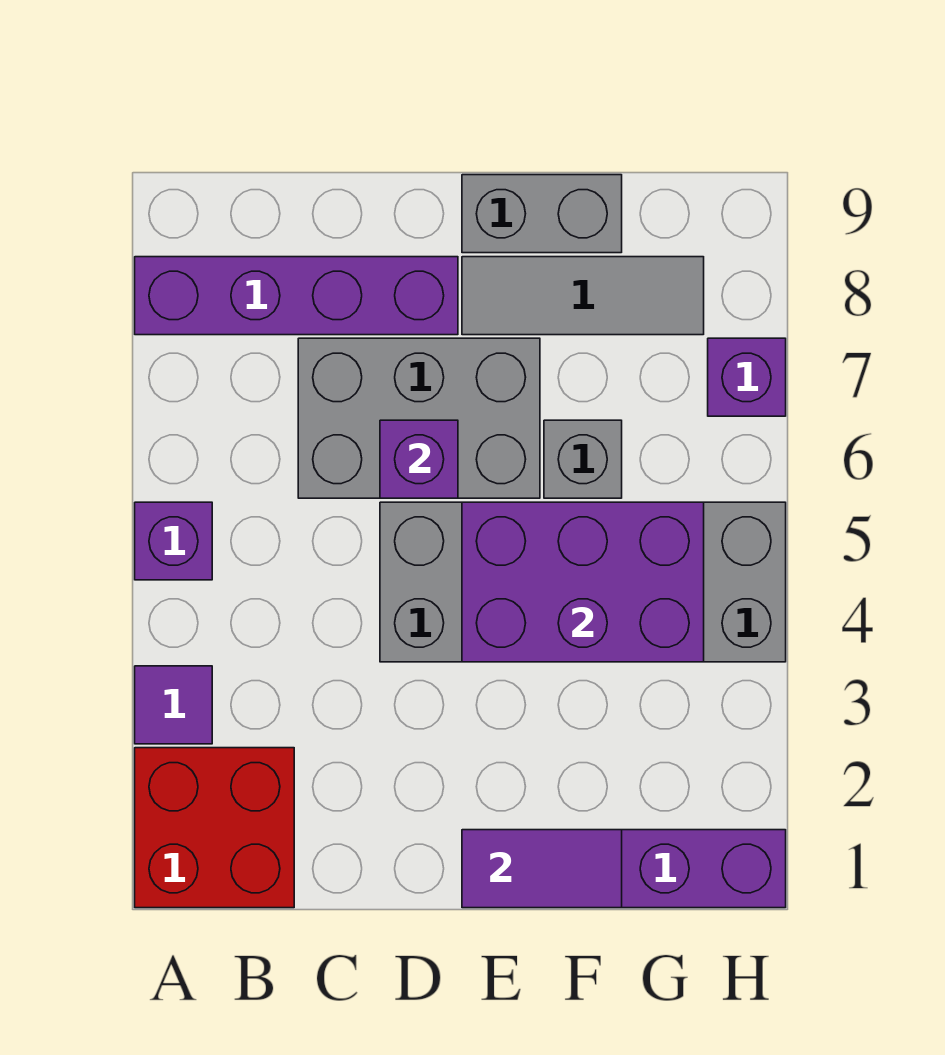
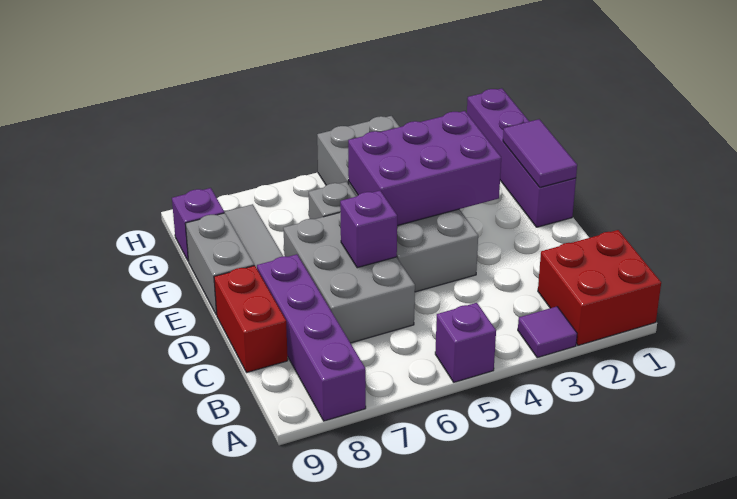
none -> red 1x2 brick [214,266,288,372]
purple 2x3 brick [462,502,704,662] -> purple 2x3 brick turned to [348,111,501,226]
purple 1x1 brick [708,338,786,416] -> purple 1x1 brick moved to [172,188,224,261]

